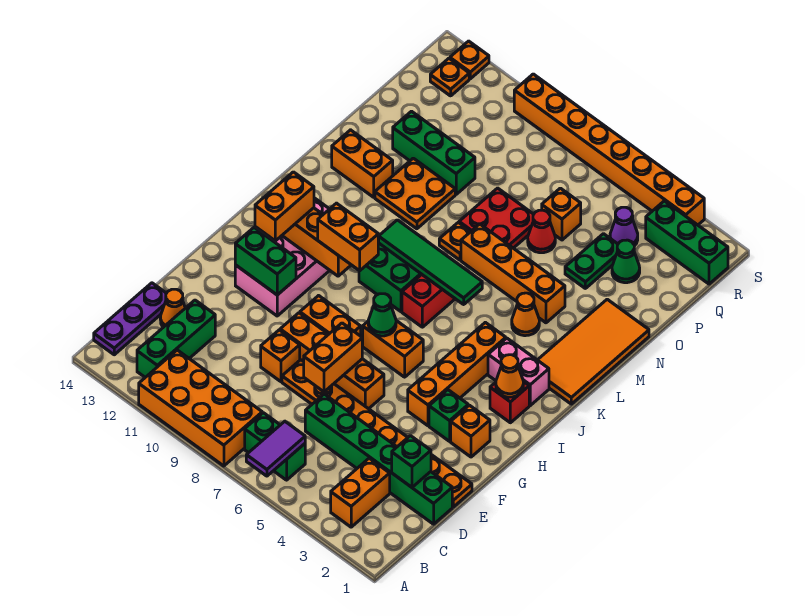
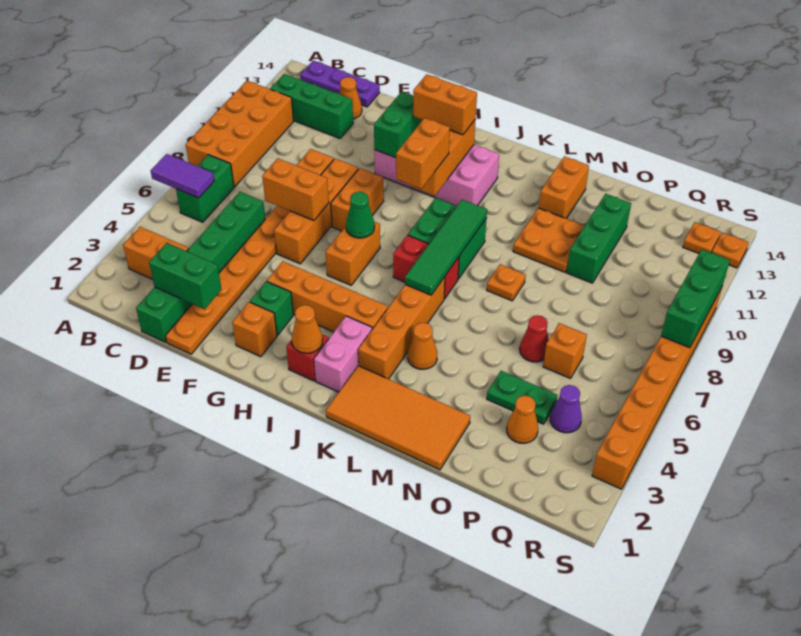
green 1x1 brick [392,436,431,487] -> green 1x2 brick [149,243,222,309]
orange 1x4 brick [461,224,565,323] -> orange 1x4 brick moved to [358,277,445,379]
red 2x2 plate [459,188,534,248] -> none
green 1x1 cone [612,240,640,283] -> orange 1x1 cone [507,396,538,443]
green 1x3 brick [646,201,728,284] -> green 1x3 brick moved to [661,250,730,348]

